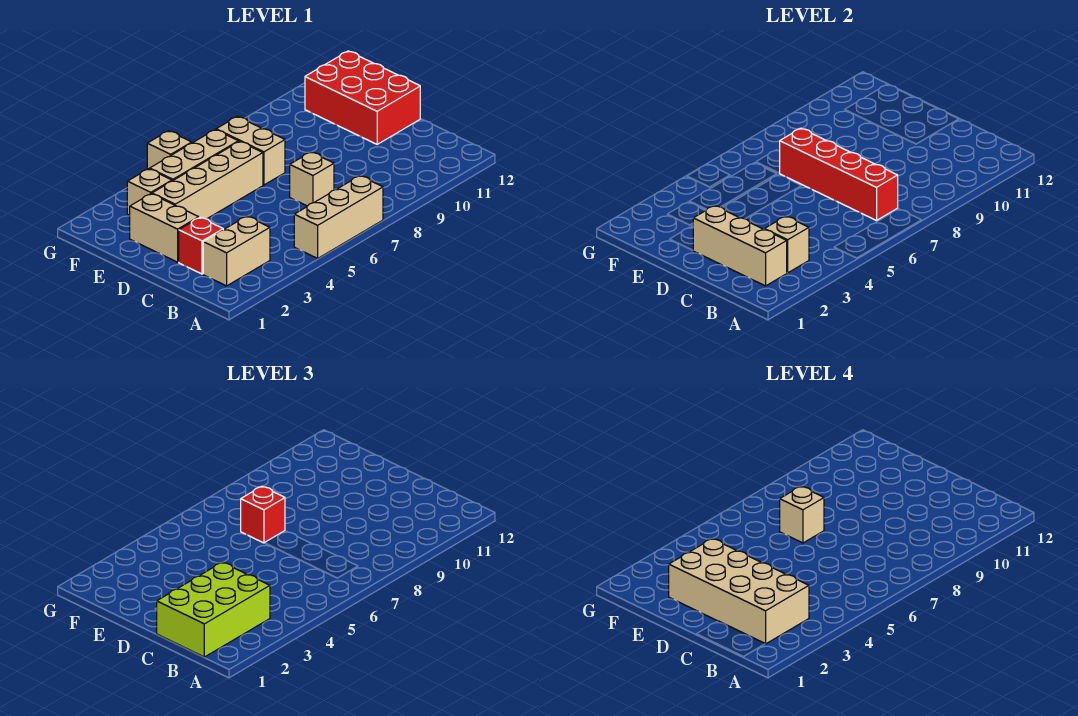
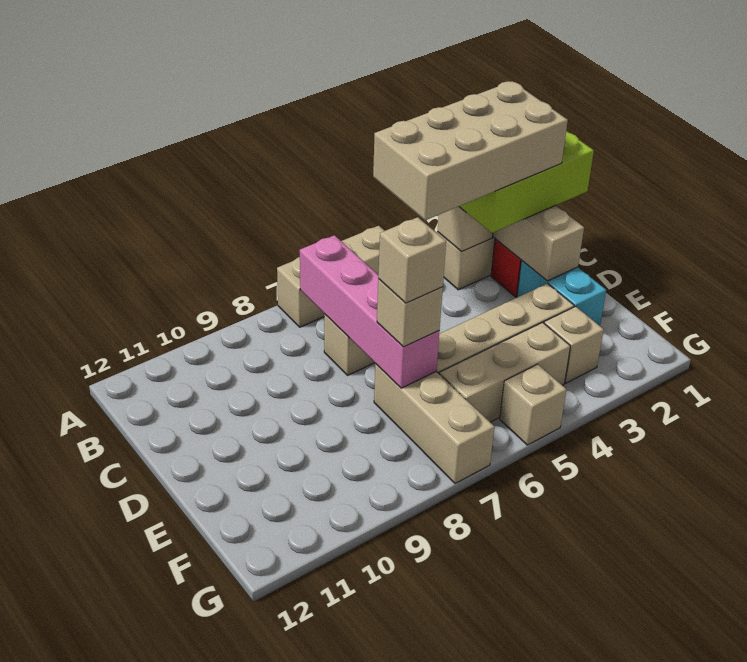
tan 2x4 brick [669,539,809,644] -> tan 2x4 brick turned to [373,81,568,220]
red 1x4 brick [780,128,898,221] -> pink 1x4 brick [300,235,439,388]
tan 1x2 brick [130,194,199,262] -> cyan 1x2 brick [517,261,606,326]
red 2x3 brick [305,51,420,144] -> none
tan 1x2 brick [216,116,285,185] -> tan 1x3 brick [374,364,494,484]
red 1x1 brick [241,486,285,543] -> tan 1x1 brick [377,279,443,347]

